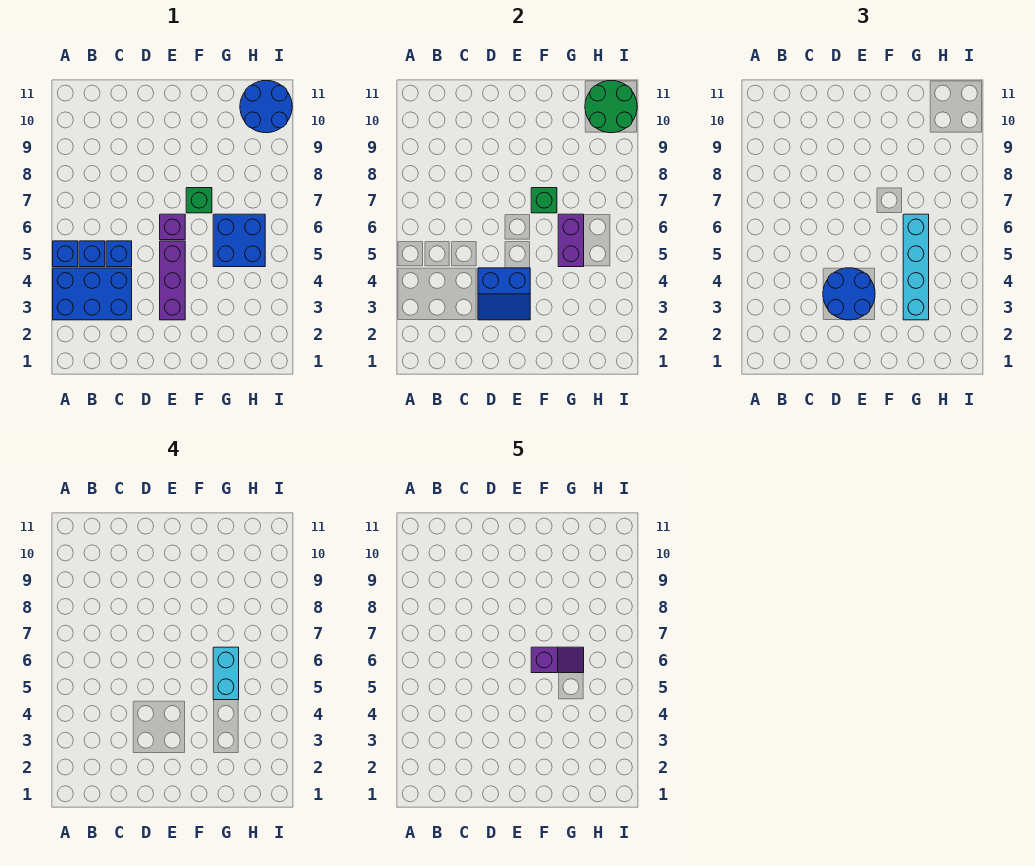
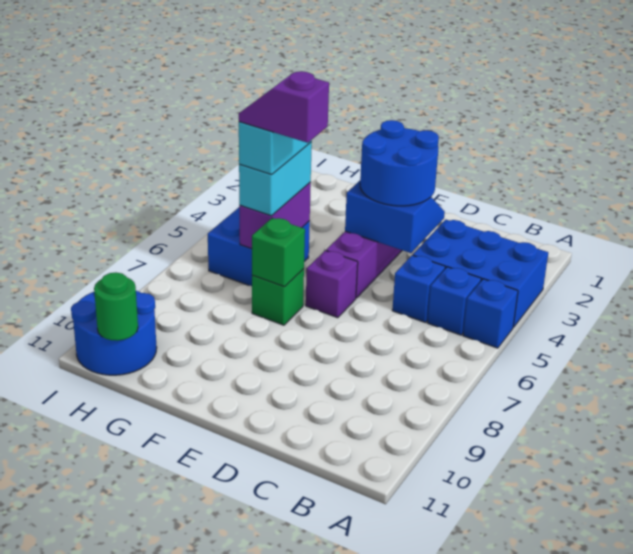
cyan 1x4 brick [903,214,929,320] -> cyan 1x2 brick [239,142,312,216]
green 2x2 round brick [585,81,637,133] -> green 1x1 round brick [94,272,138,341]

